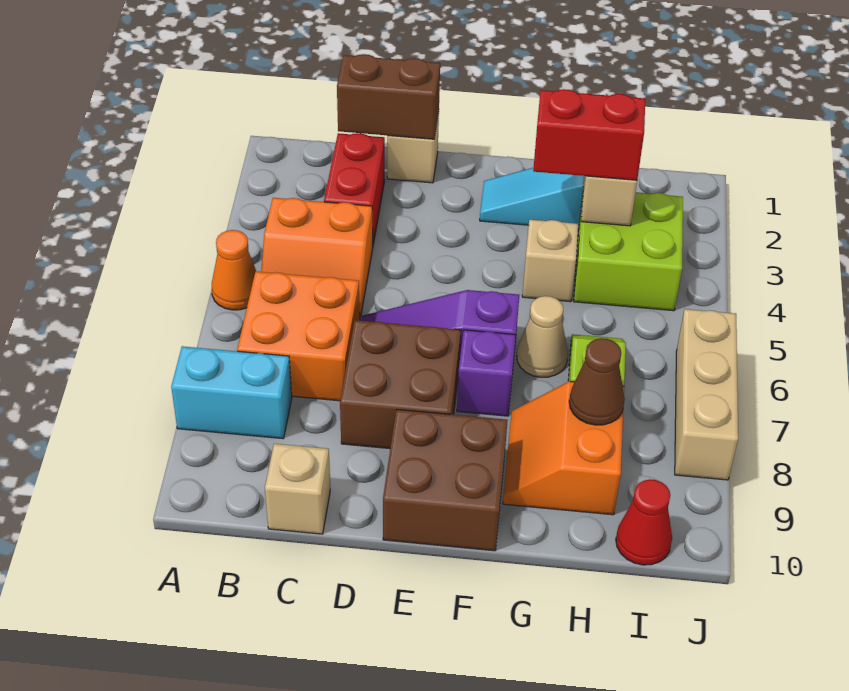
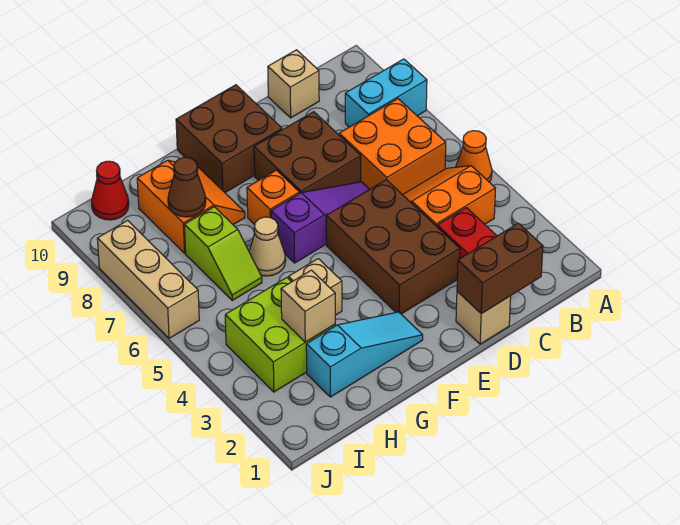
none -> brown 2x3 brick [326,180,460,314]
purple 1x1 brick [457,330,516,416] -> orange 1x1 brick [247,170,299,225]
red 1x2 brick [533,89,645,180] -> none

